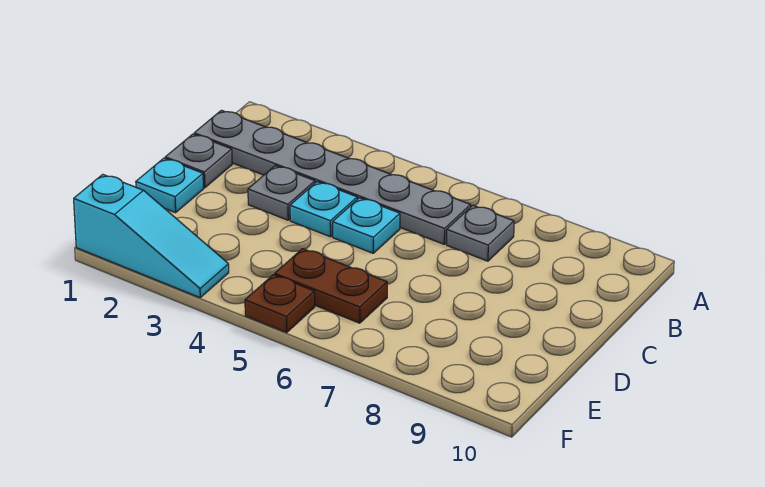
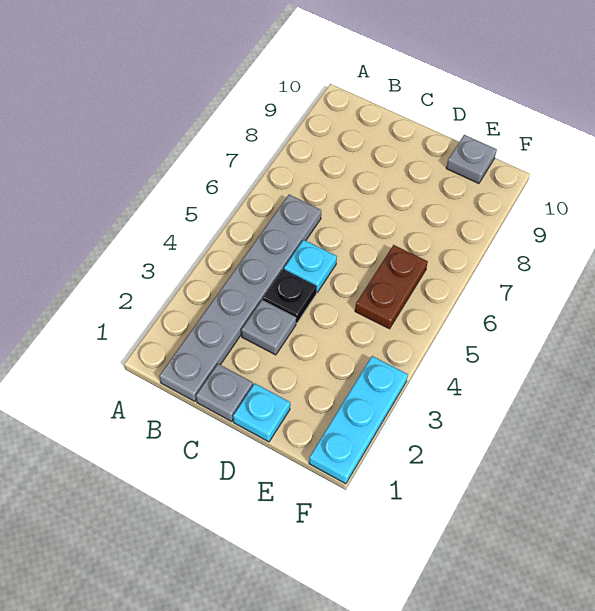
grey 1x1 plate [447,205,514,261] -> grey 1x1 plate moved to [446,135,497,184]
cyan 1x1 plate [290,182,357,237] -> black 1x1 plate [263,269,317,323]
cyan 1x3 slope [74,175,229,298] -> cyan 1x3 plate [309,356,408,484]
brown 1x1 plate [245,275,315,333] -> none

